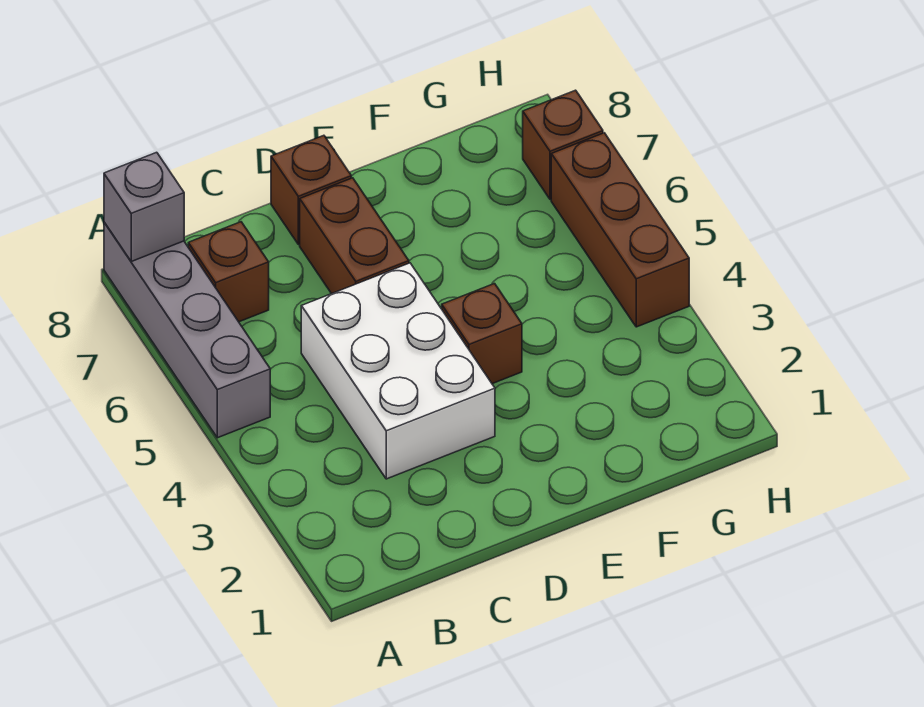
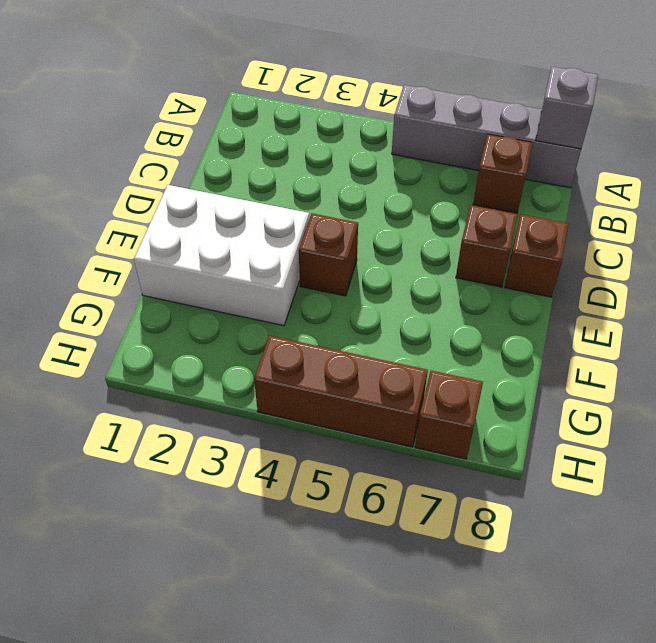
white 2x3 brick [301,263,495,479] -> white 2x3 brick moved to [134,185,309,326]
brown 1x2 brick [300,178,409,294] -> brown 1x1 brick [456,205,518,287]

